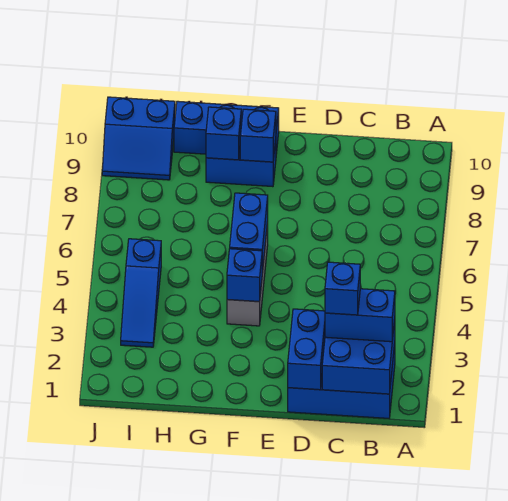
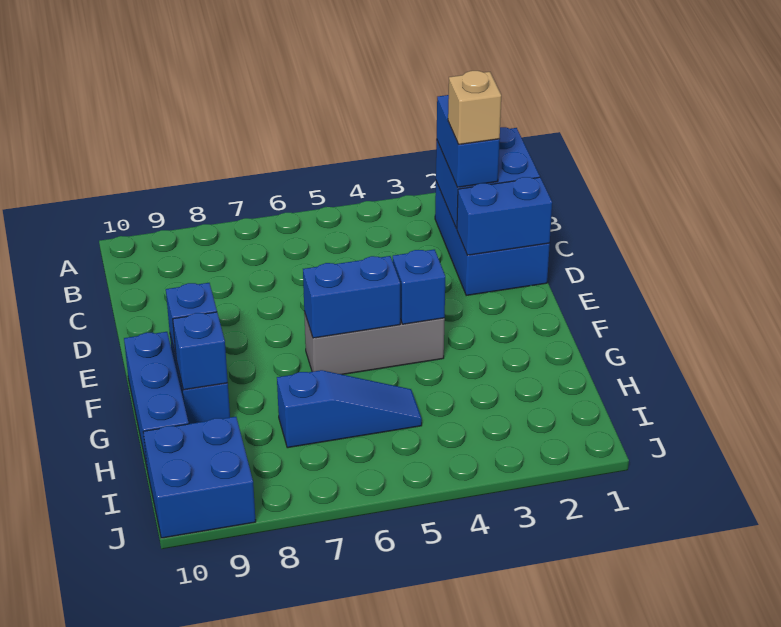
blue 1x1 brick [325,262,361,315] -> tan 1x1 brick [448,71,501,144]
blue 1x3 slope [121,239,161,347] -> blue 1x3 slope moved to [277,370,422,448]
blue 2x2 slope [102,97,175,180] -> blue 2x2 brick [143,417,256,538]

